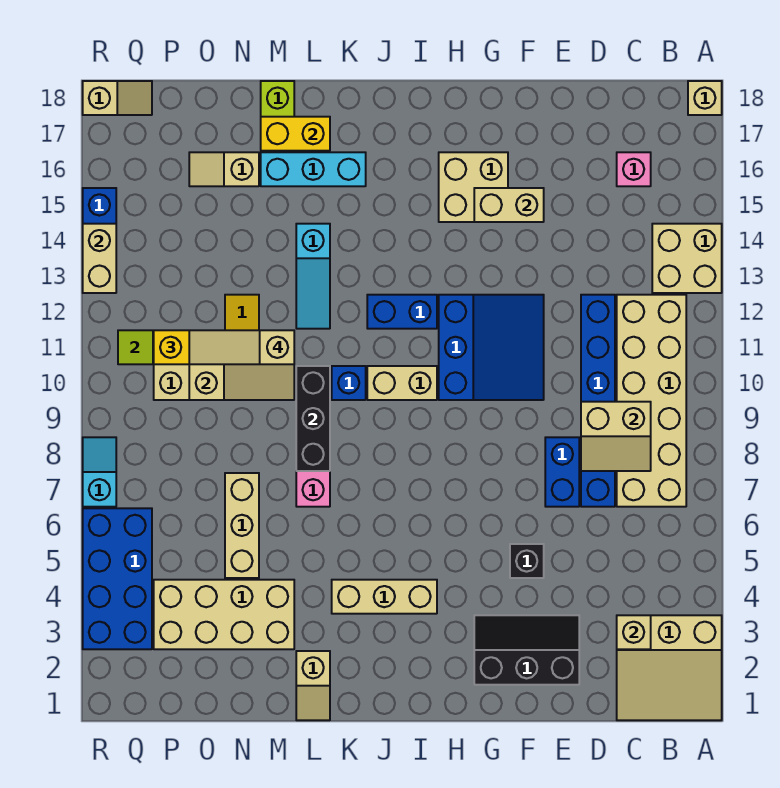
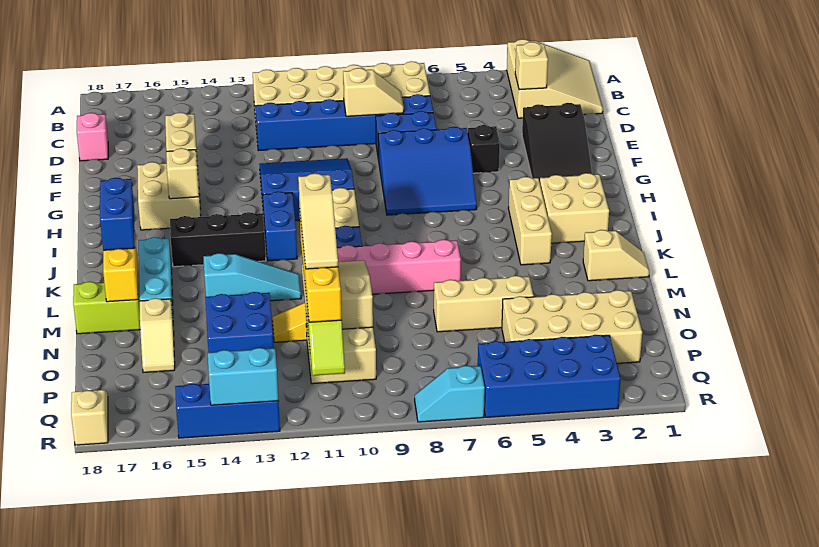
tan 2x2 brick [652,224,722,293] -> tan 2x2 brick moved to [540,173,609,243]
tan 1x1 brick [688,81,722,115] -> tan 1x1 brick moved to [166,148,199,199]
tan 2x2 slope [581,402,651,471] -> tan 1x2 slope [343,68,404,116]
pink 1x1 brick [617,152,651,186] -> pink 1x1 brick moved to [77,113,108,161]
black 2x3 slope [474,615,579,685] -> black 2x3 slope turned to [522,103,592,182]
none -> blue 3x3 slope [378,127,477,215]
none -> blue 1x2 brick [100,178,135,250]
black 1x3 brick [296,366,330,471] -> black 1x3 brick moved to [170,212,266,267]
tan 2x4 brick [154,580,294,649] -> tan 2x4 brick turned to [502,290,642,363]
none -> blue 2x2 brick [205,292,274,353]
tan 1x2 brick [83,224,116,293] -> cyan 1x2 brick [208,348,279,405]

